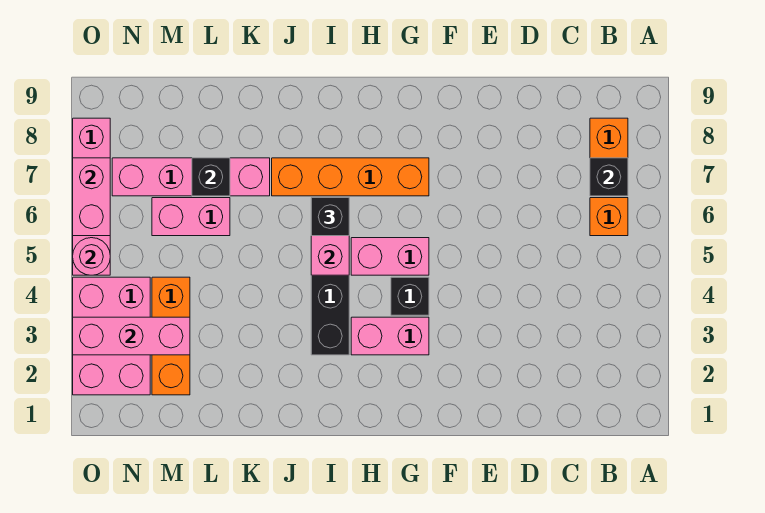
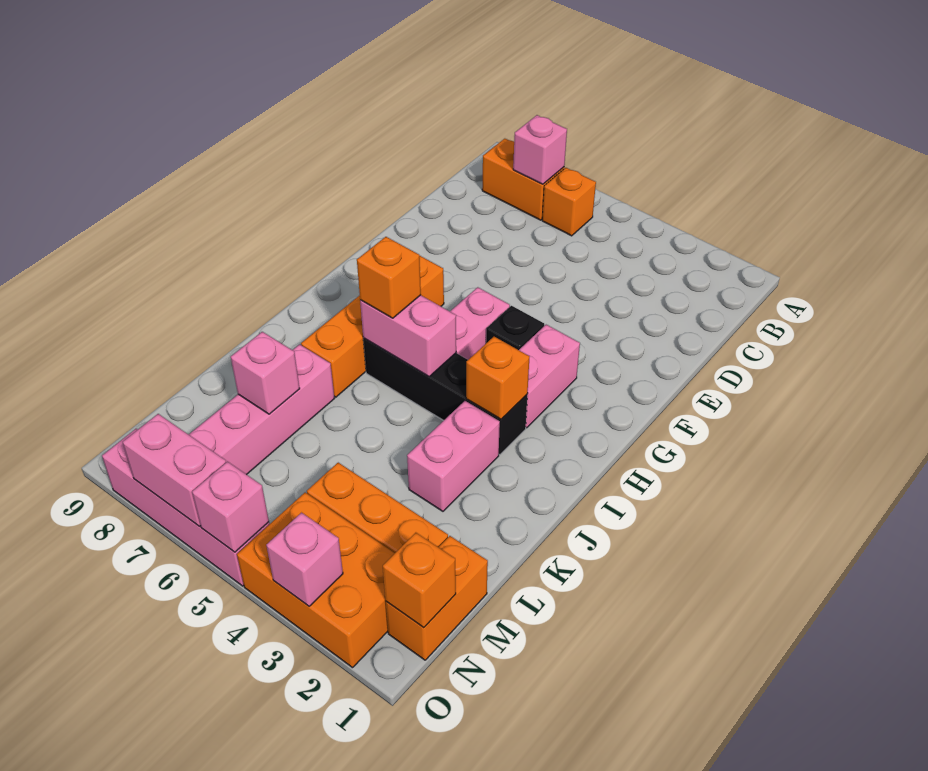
black 1x1 brick [590,158,628,196] -> pink 1x1 brick [513,115,567,184]
none -> orange 1x1 brick [466,337,529,419]
black 1x1 brick [311,198,349,236] -> orange 1x1 brick [357,237,421,318]
pink 1x2 brick [152,198,230,236] -> pink 1x2 brick moved to [407,401,500,511]
black 1x1 brick [192,158,230,196] -> pink 1x1 brick [231,332,300,414]
none -> orange 1x2 brick [386,536,488,660]
pink 1x3 brick [73,317,190,355] -> pink 1x1 brick [266,513,343,606]
none -> orange 1x1 brick [383,533,456,628]
pink 2x3 brick [73,277,150,395] -> orange 2x3 brick [237,492,395,668]
pink 1x1 round brick [73,238,110,275] -> pink 1x1 brick [192,462,269,552]

